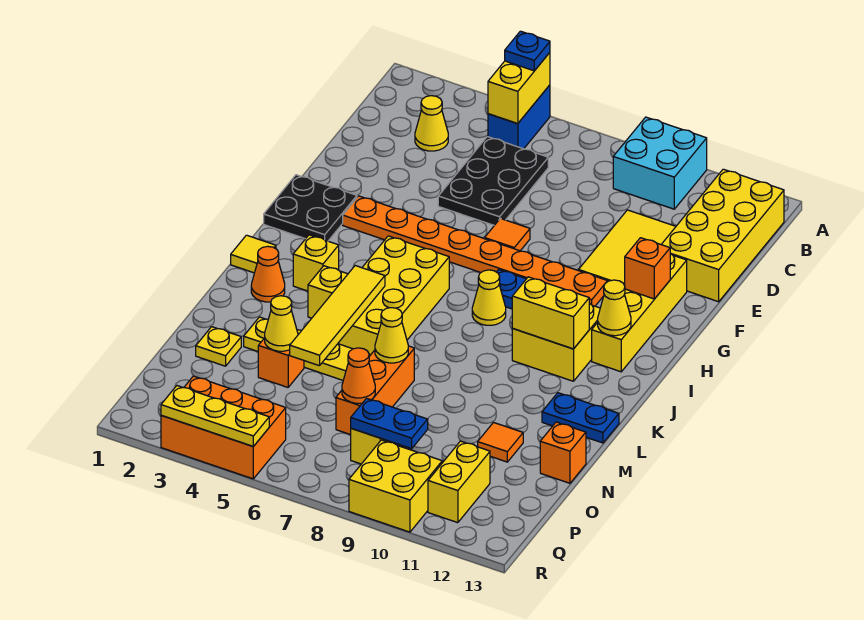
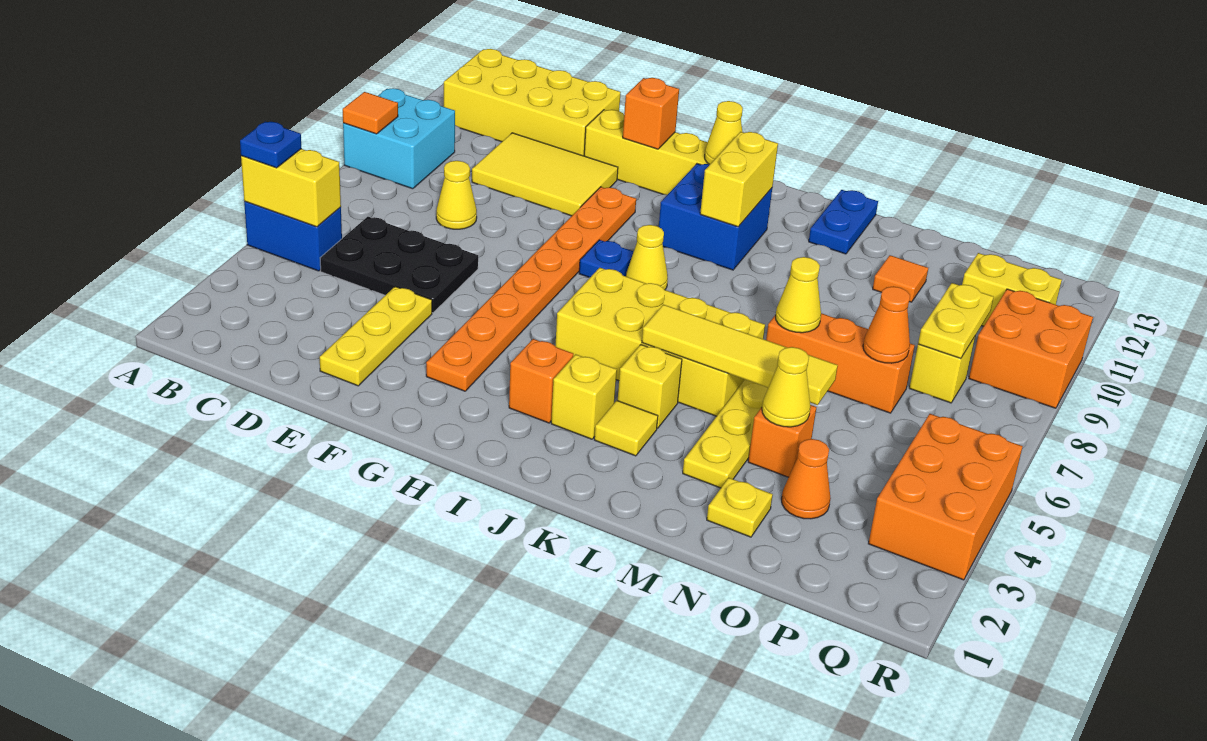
yellow 1x1 cone [415,96,448,151] -> yellow 1x1 cone moved to [436,161,477,229]
orange 1x1 tile [485,218,530,251] -> orange 1x1 tile moved to [343,92,398,134]
black 2x2 plate [264,175,357,241] -> none
yellow 2x2 brick [512,304,600,381] -> blue 2x2 brick [659,164,772,270]
yellow 1x1 tile [231,235,276,273] -> yellow 1x1 tile moved to [594,400,658,456]
orange 1x1 cone [251,246,285,302] -> orange 1x1 cone moved to [782,439,831,519]
orange 1x1 brick [540,422,586,483] -> orange 1x1 brick moved to [509,339,573,423]
blue 1x2 plate [351,398,428,449] -> yellow 1x2 plate [918,283,993,359]
yellow 2x2 brick [349,440,442,532] -> orange 2x2 brick [969,289,1093,408]
yellow 1x3 plate [161,386,269,446] -> yellow 1x3 plate moved to [320,287,432,386]

